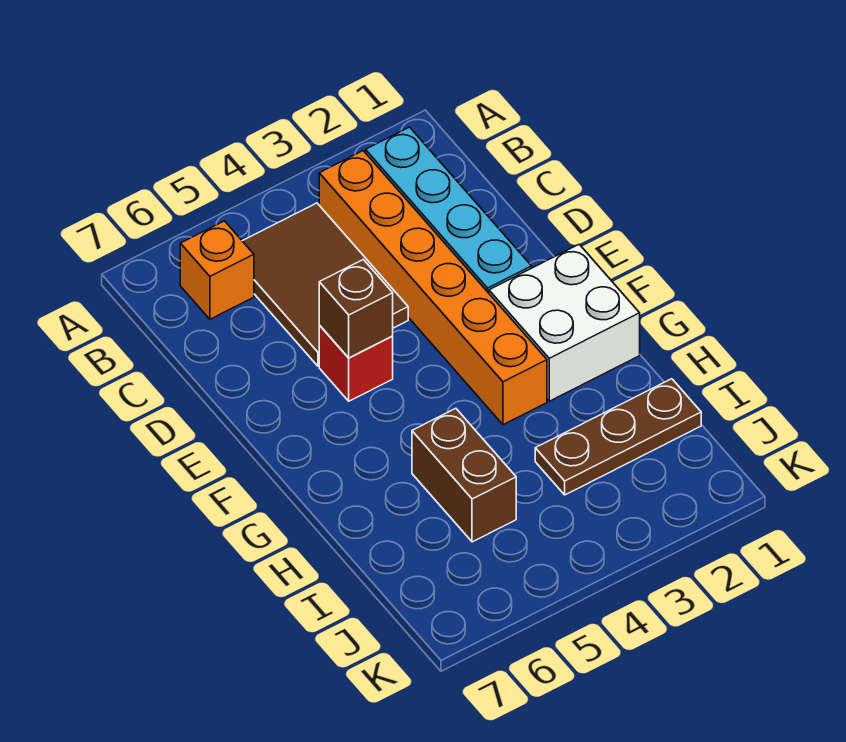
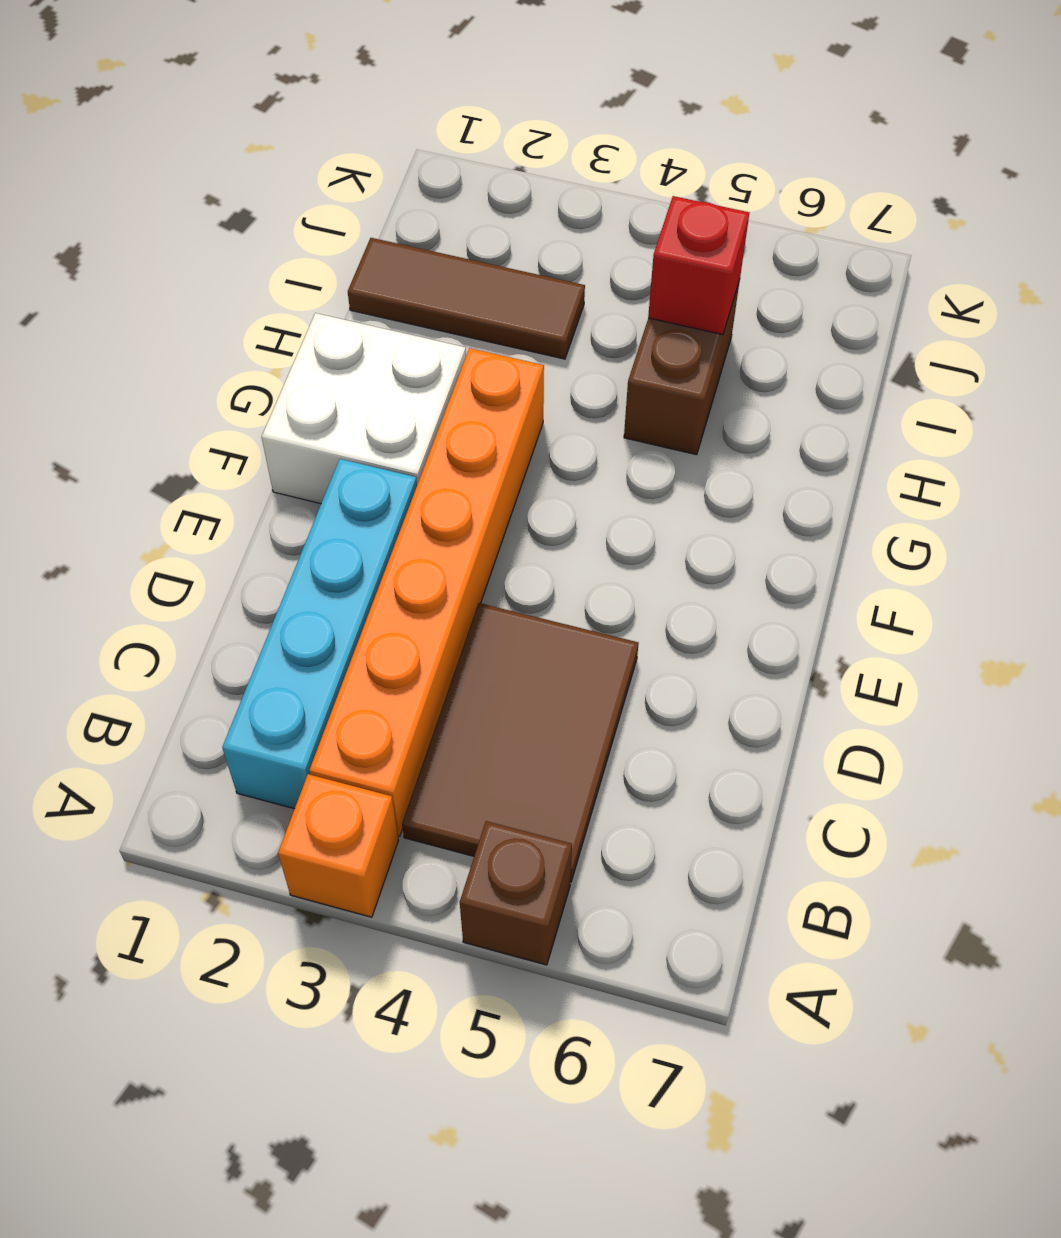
orange 1x1 brick [180,221,254,319] -> orange 1x1 brick moved to [278,774,399,917]
red 1x1 brick [319,325,393,401] -> red 1x1 brick moved to [648,196,749,335]
brown 1x1 brick [319,260,393,358] -> brown 1x1 brick moved to [460,821,572,965]
brown 1x3 plate [535,379,701,495] -> brown 1x3 tile [348,238,585,359]

